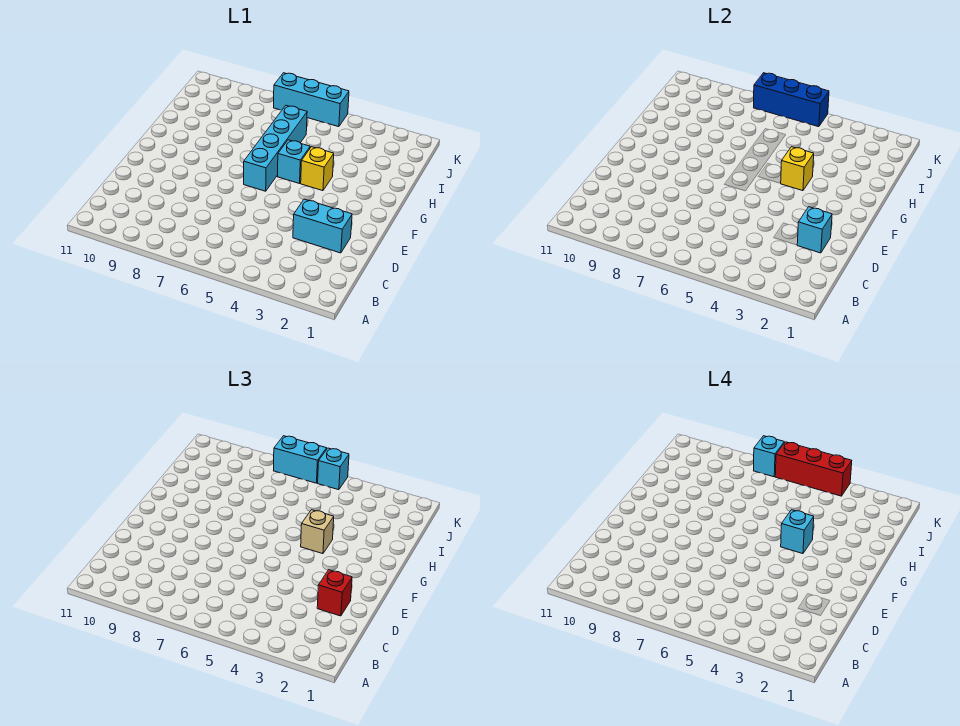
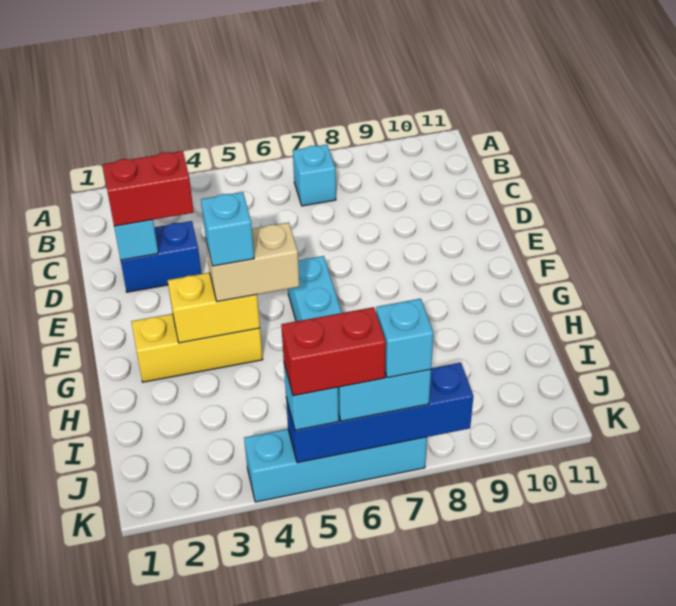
cyan 1x2 brick [293,199,352,253] -> blue 1x2 brick [121,221,201,292]
red 1x1 brick [317,570,352,616] -> red 1x2 brick [103,151,194,226]
yellow 1x1 brick [301,147,334,191] -> yellow 1x3 brick [131,314,263,382]
yellow 1x1 brick [781,147,814,191] -> yellow 1x2 brick [168,273,260,343]
tan 1x1 brick [301,510,334,554] -> tan 1x2 brick [206,223,299,302]
cyan 1x1 brick [277,140,310,184] -> cyan 1x1 brick moved to [293,145,336,206]
red 1x3 brick [775,442,852,496] -> red 1x2 brick [281,307,386,396]
cyan 1x3 brick [274,73,349,127] -> cyan 1x4 brick [244,429,427,502]
blue 1x3 brick [754,73,829,127] -> blue 1x4 brick [286,363,473,463]

